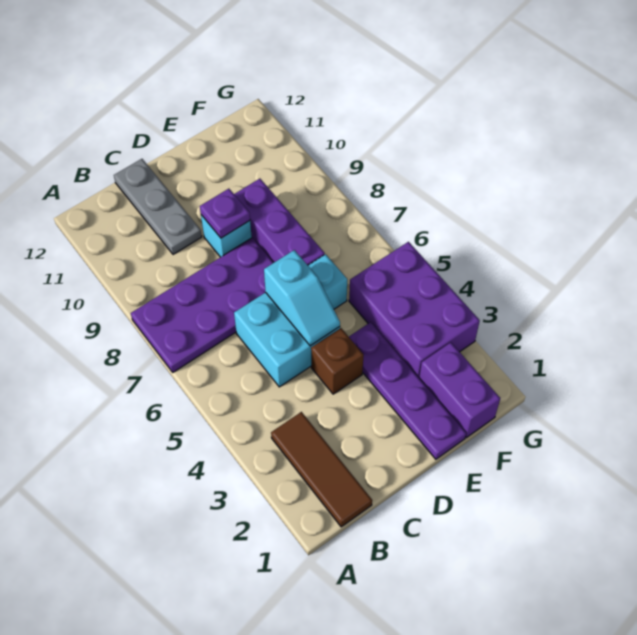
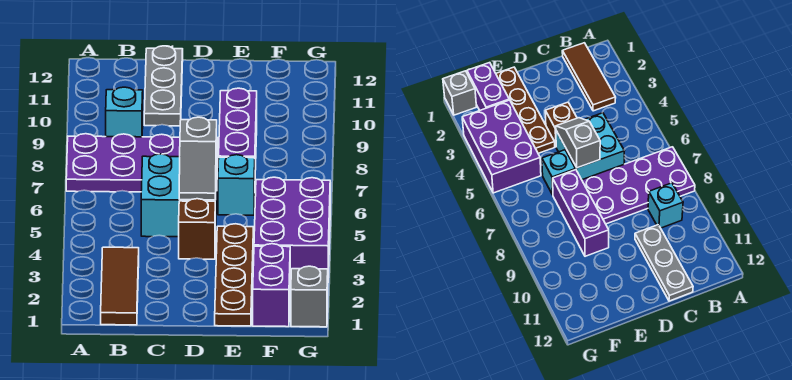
cyan 1x2 slope [264,250,340,346] -> grey 1x2 slope [179,117,217,200]
cyan 1x1 brick [201,215,252,257] -> cyan 1x1 brick moved to [106,87,143,137]
purple 1x1 plate [200,189,250,238] -> none
purple 1x4 plate [349,322,466,459] -> brown 1x4 plate [215,224,254,326]
none -> grey 1x1 brick [291,266,328,327]

